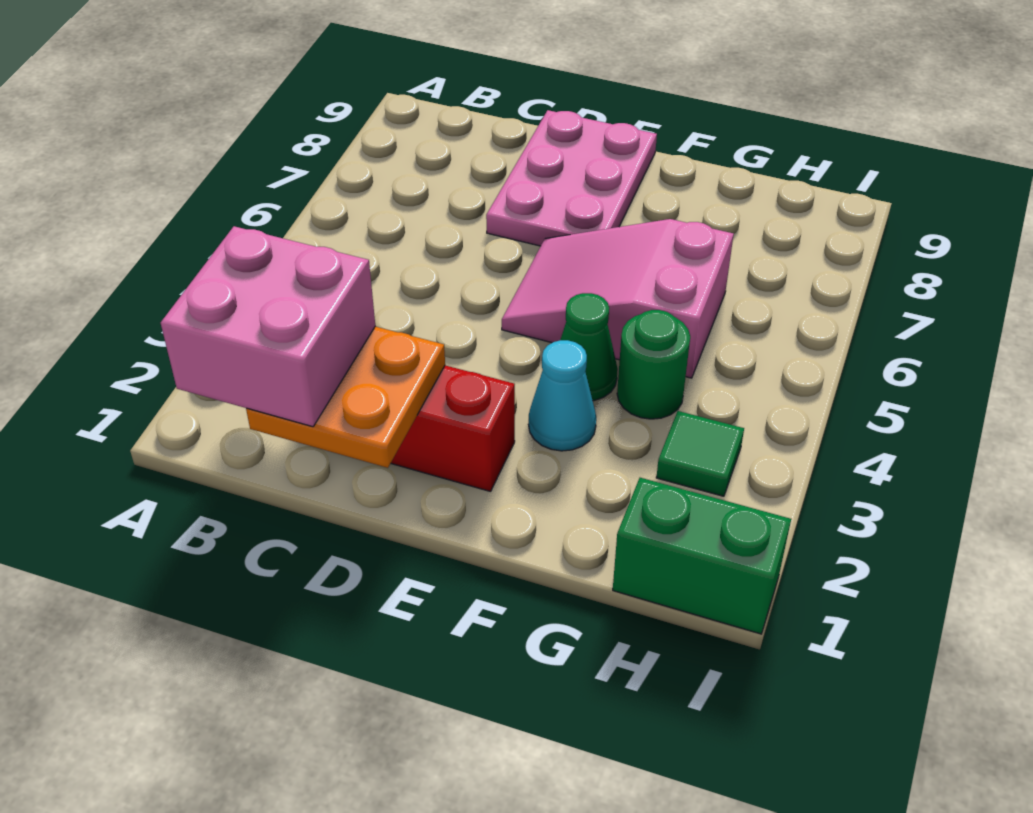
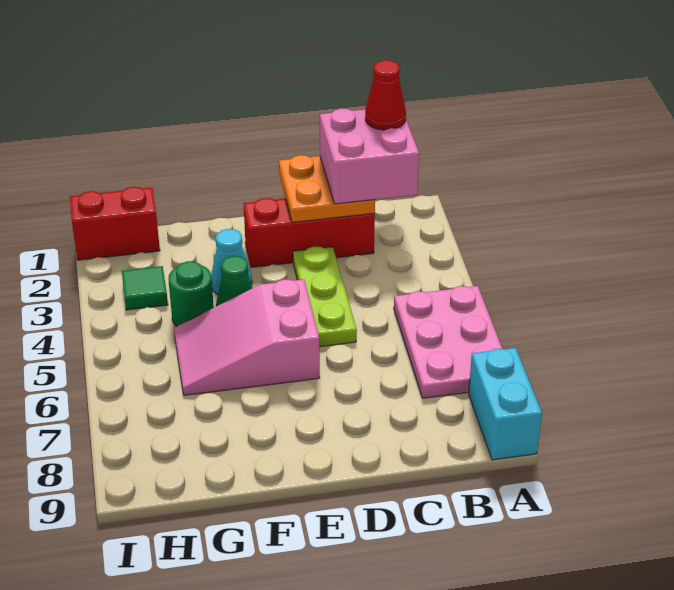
none -> cyan 1x2 brick [469,348,542,460]
none -> red 1x1 cone [365,60,406,130]
none -> lime 1x3 plate [293,247,357,347]
pink 2x3 plate [486,110,657,246] -> pink 2x3 plate moved to [394,286,503,398]
pink 2x3 slope [502,219,734,378] -> pink 2x3 slope turned to [174,279,320,395]
green 1x2 brick [613,478,791,634] -> red 1x2 brick [70,187,160,260]

